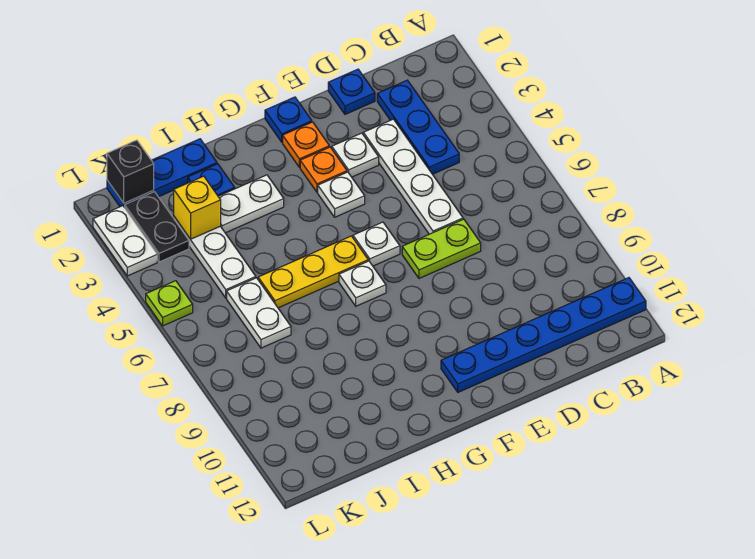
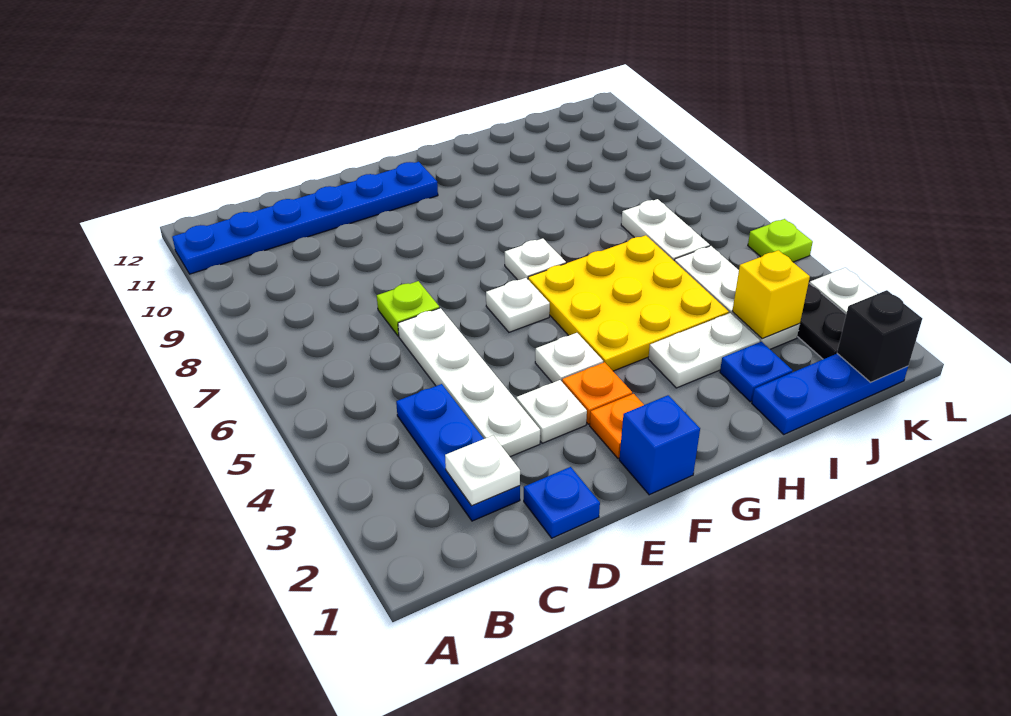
none -> white 1x1 plate [445,436,520,506]
lime 1x2 plate [402,219,481,278] -> lime 1x1 plate [377,281,439,336]
blue 1x1 plate [265,97,312,142] -> blue 1x1 brick [619,395,700,495]
yellow 1x3 plate [258,236,368,308] -> yellow 3x3 plate [528,235,729,371]

